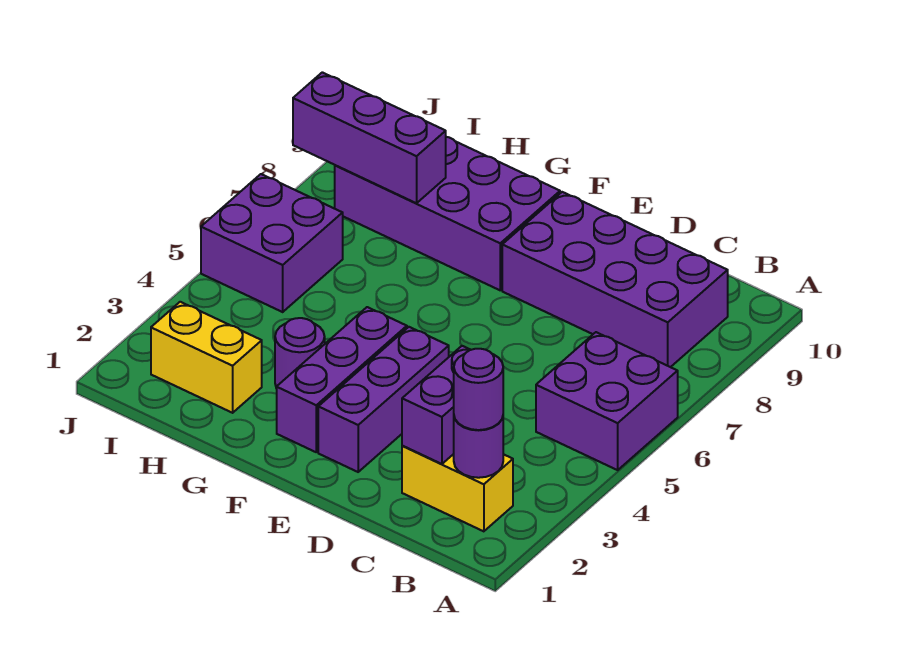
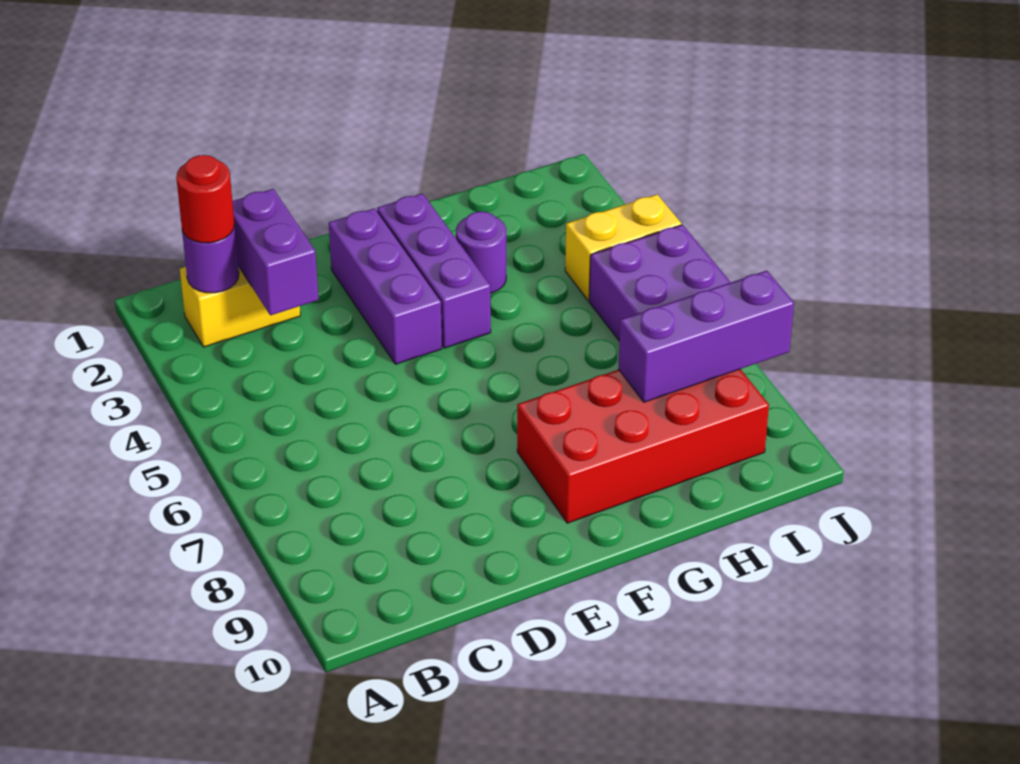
purple 2x2 brick [536,332,678,470] -> none
purple 1x1 round brick [454,349,503,430] -> red 1x1 round brick [176,155,234,243]
purple 2x4 brick [502,192,728,367] -> none
purple 2x4 brick [335,137,560,290] -> red 2x4 brick [517,369,769,523]
yellow 1x2 brick [151,302,262,413] -> yellow 1x2 brick moved to [565,195,681,301]

